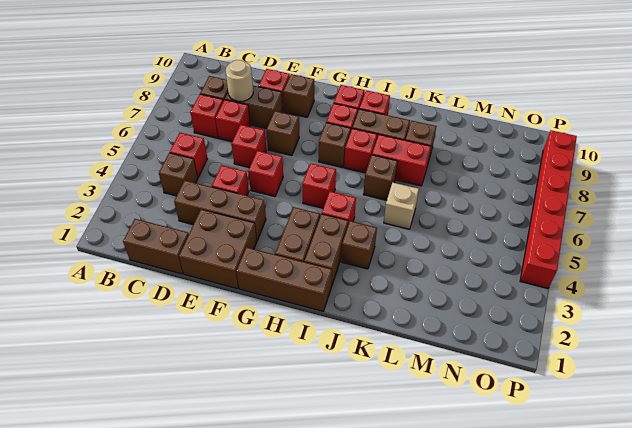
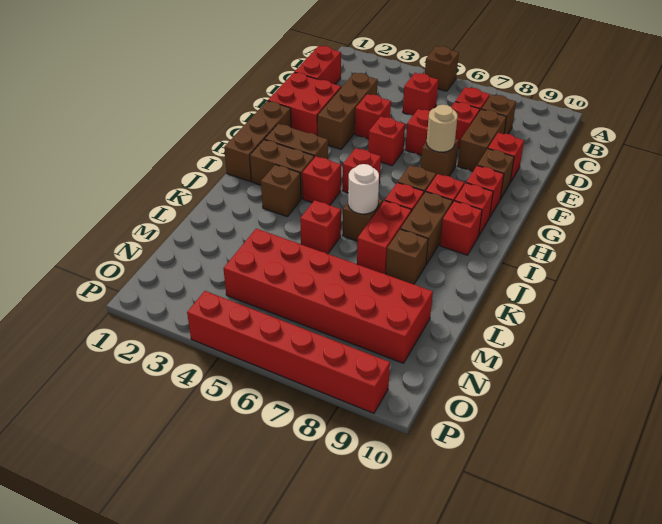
brown 1x2 brick [123,219,189,274] -> red 1x2 brick [295,46,341,84]
brown 1x1 brick [159,153,198,196] -> brown 1x1 brick moved to [425,46,459,91]
tan 1x1 round brick [226,60,253,102] -> tan 1x1 round brick moved to [427,105,458,152]
brown 2x2 brick [179,210,257,289] -> red 2x2 brick [268,72,341,136]
none -> red 1x1 brick [466,166,504,218]
none -> white 1x1 round brick [348,164,379,214]
tan 1x1 brick [384,183,419,229] -> red 1x1 brick [300,200,341,254]
none -> red 2x6 brick [223,229,433,363]

